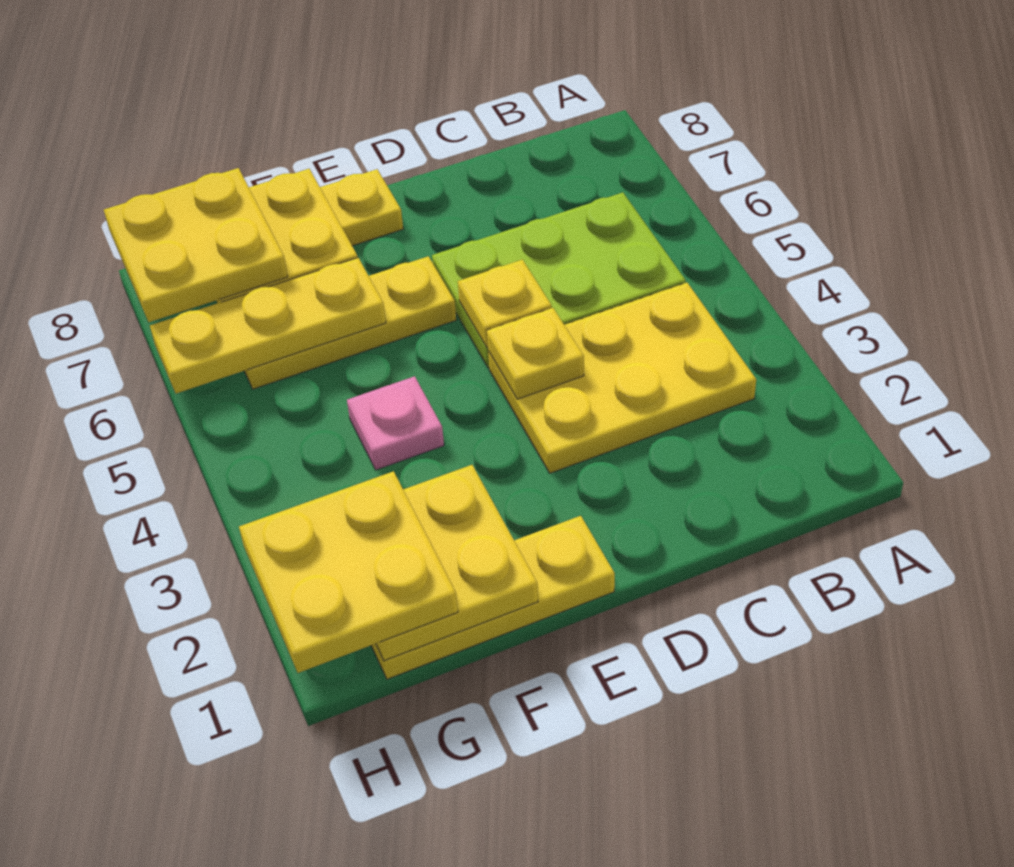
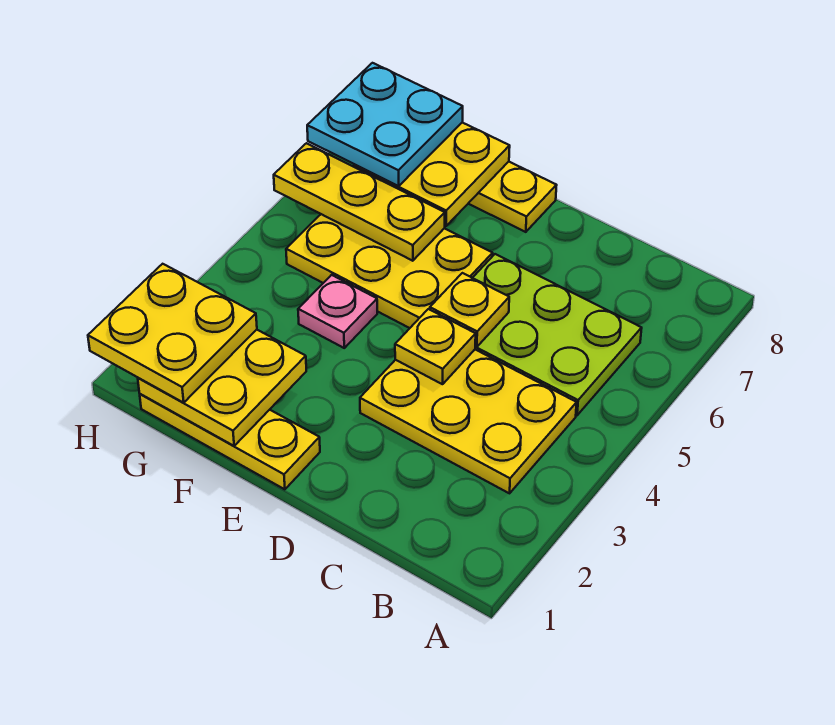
yellow 1x3 plate [244,256,456,389] -> yellow 2x3 plate [286,214,493,328]
yellow 2x2 plate [104,168,288,322] -> cyan 2x2 plate [307,63,463,186]

